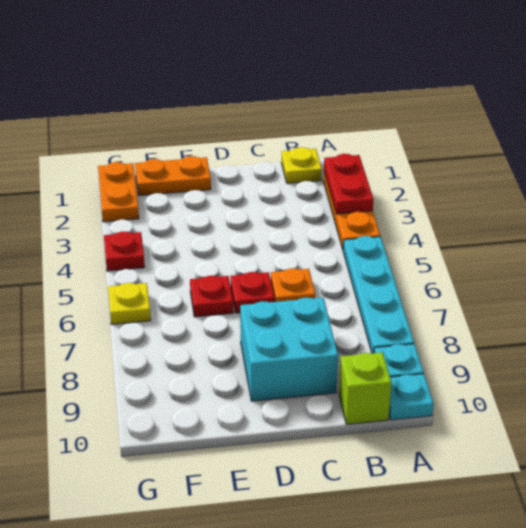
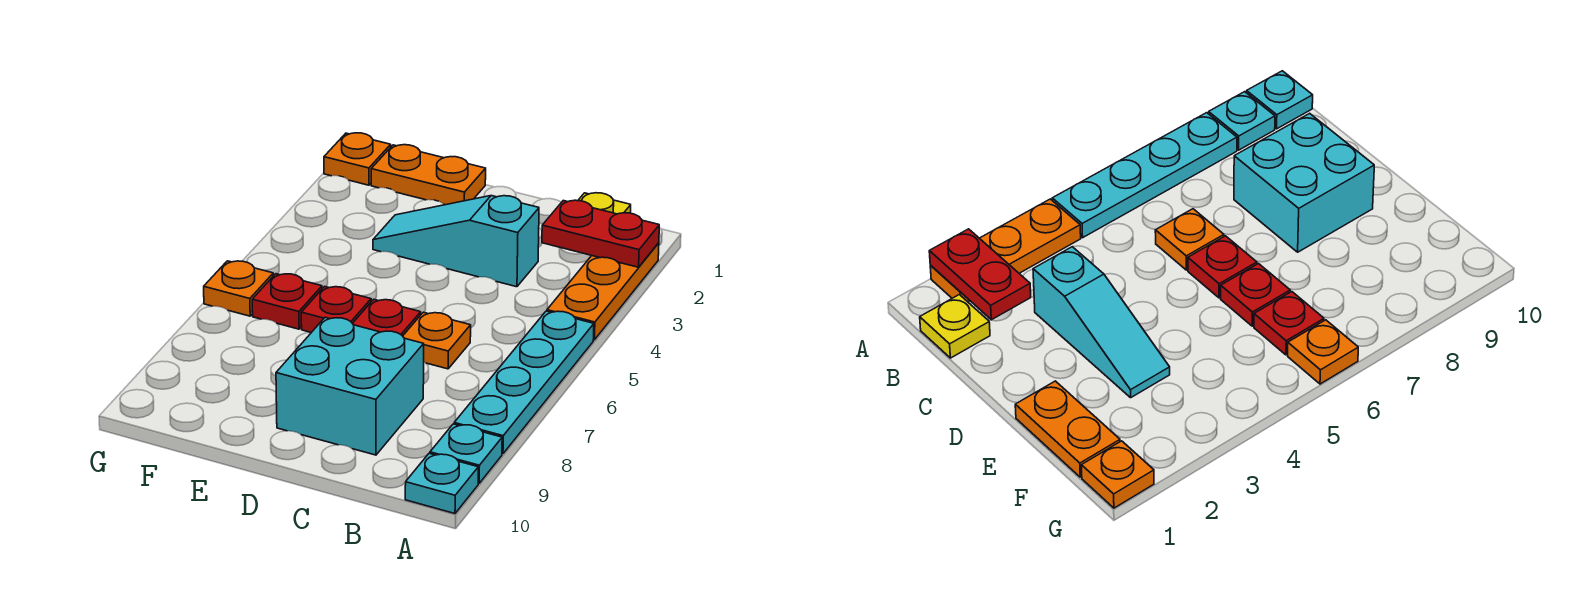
red 1x2 plate [324,154,373,214] -> red 1x2 plate turned to [542,200,659,267]
lime 1x1 brick [339,352,391,424] -> none
none -> cyan 1x3 slope [373,196,539,287]
orange 1x2 plate [98,162,139,222] -> orange 1x1 plate [324,133,391,185]
red 1x1 plate [104,232,145,271] -> red 1x1 plate moved to [252,274,322,329]
yellow 1x1 plate [108,283,151,324] -> orange 1x1 plate [204,261,273,316]

